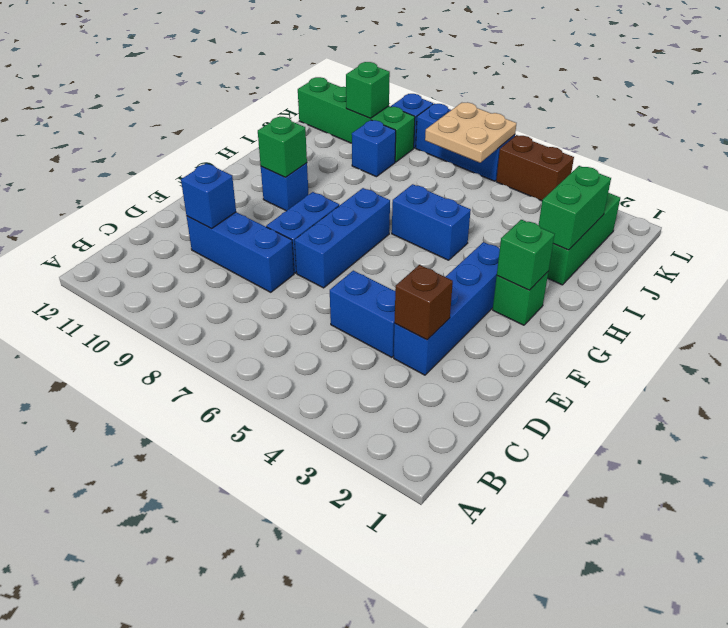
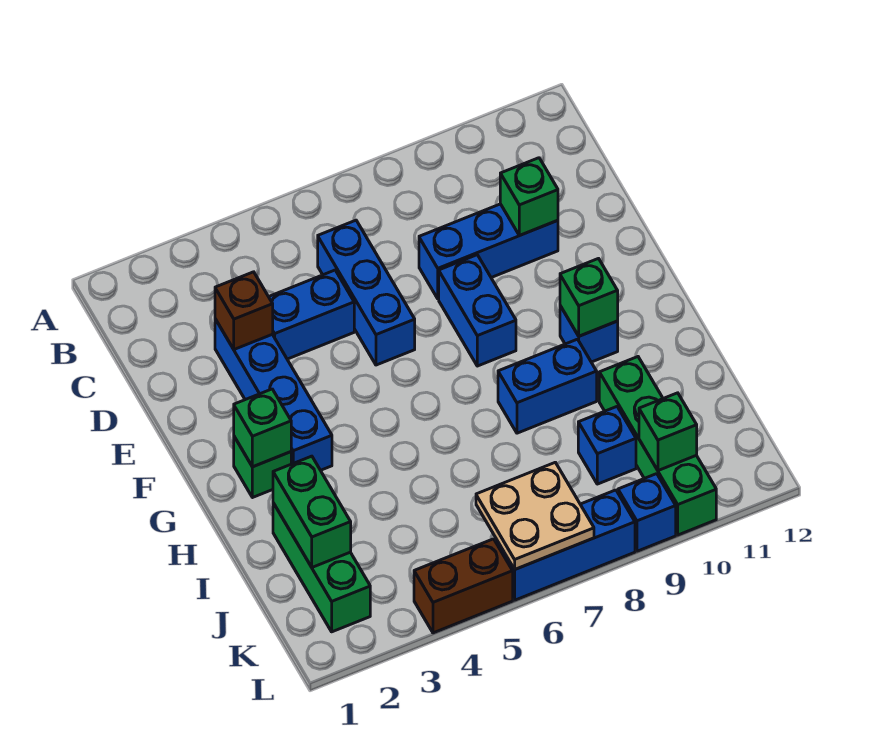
blue 1x1 brick [181,163,236,229] -> green 1x1 brick [500,158,558,236]
blue 1x3 brick [295,188,390,288] -> blue 1x3 brick moved to [318,220,415,365]
blue 1x2 brick [392,184,471,260] -> blue 1x2 brick moved to [498,339,597,433]
green 1x4 brick [298,77,415,162] -> green 1x4 brick turned to [599,357,716,535]

